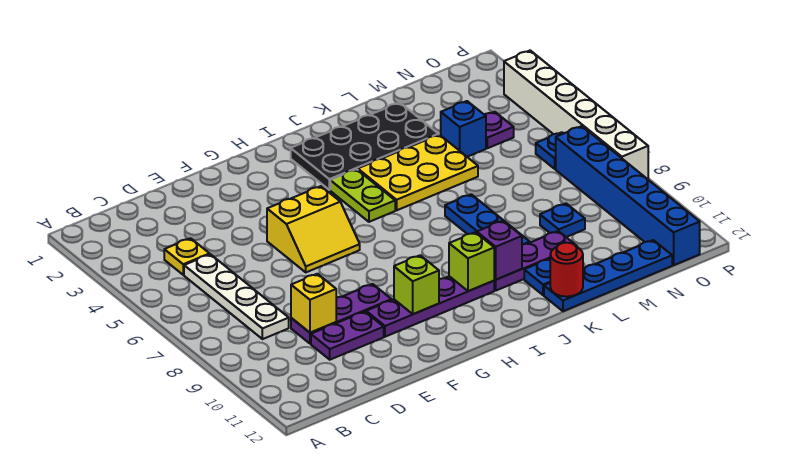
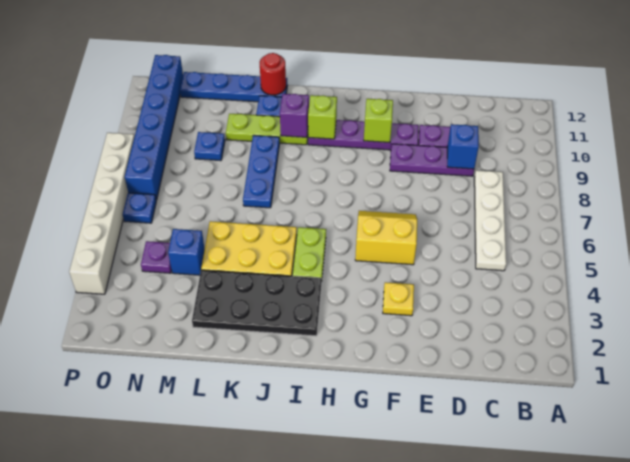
yellow 1x1 plate [164,238,210,275] -> yellow 1x1 plate moved to [383,282,414,316]
yellow 1x1 brick [291,274,336,333] -> blue 1x1 brick [447,124,479,169]
purple 1x3 plate [494,231,577,290] -> lime 1x3 plate [226,114,308,145]

